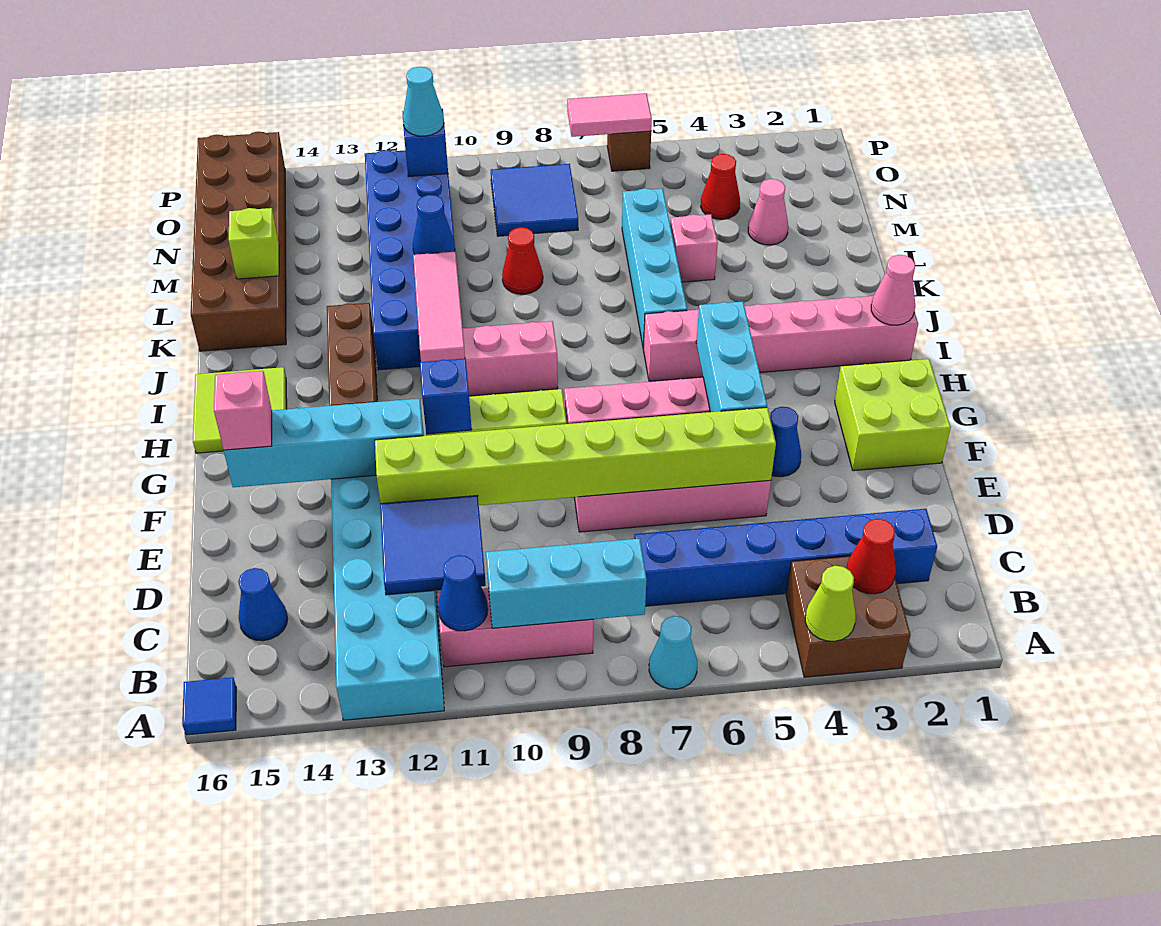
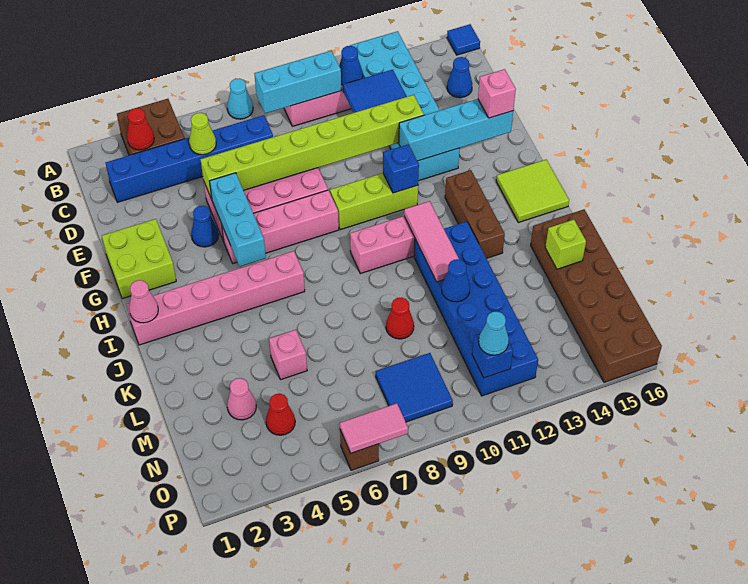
lime 1x1 cone [805,566,856,641] -> lime 1x1 cone moved to [189,113,216,155]
cyan 1x4 brick [622,188,687,348] -> none

